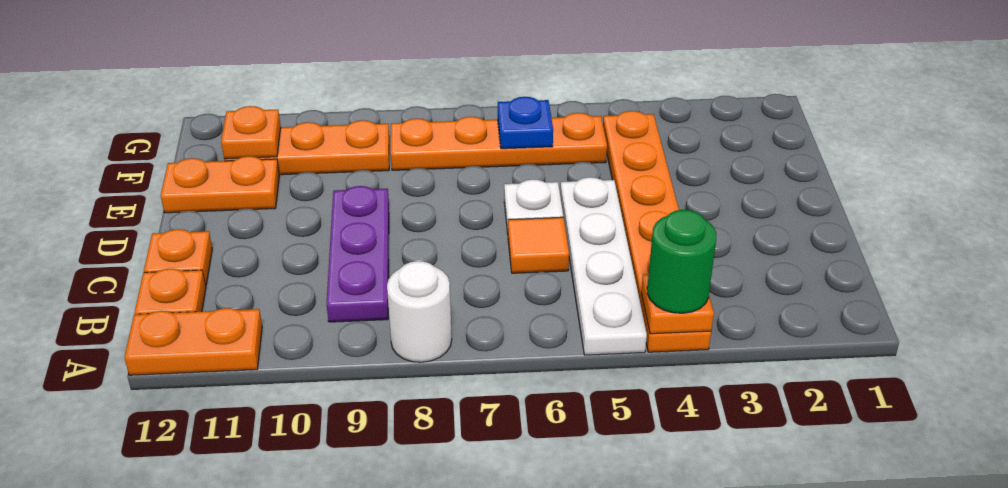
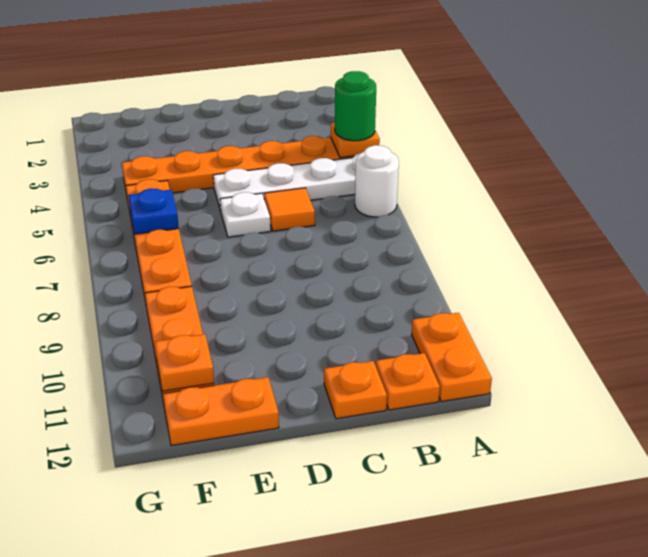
white 1x1 round brick [387,261,452,362] -> white 1x1 round brick moved to [355,145,399,217]
purple 1x3 plate [327,186,389,322] -> none
orange 1x2 plate [161,156,279,213] -> orange 1x2 plate turned to [163,377,279,446]

